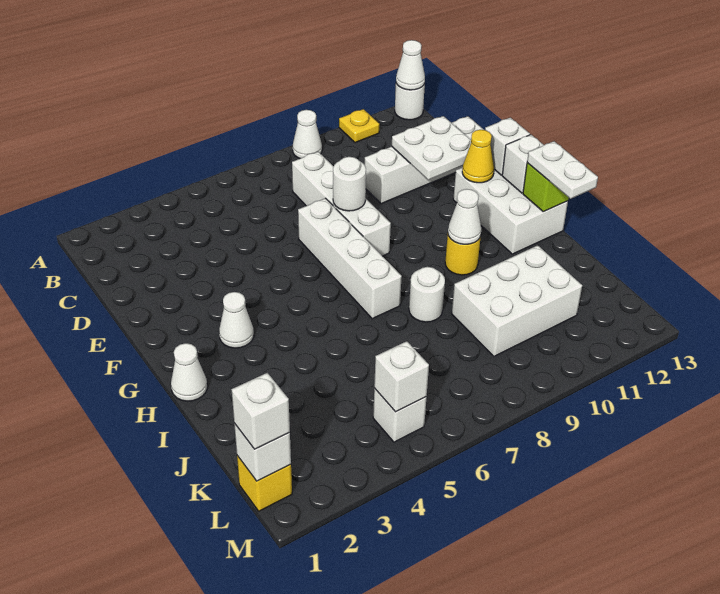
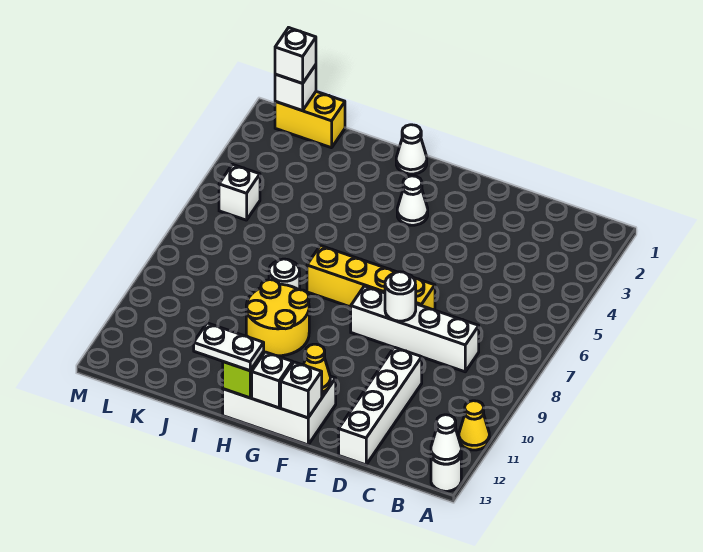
white 1x1 cone [293,110,322,158] -> none
yellow 1x1 plate [339,109,379,143] -> yellow 1x1 cone [459,401,489,450]
white 2x2 plate [392,116,471,180] -> none
white 1x4 brick [298,198,402,319] -> yellow 1x4 brick [307,246,435,310]
yellow 1x1 round brick [445,236,481,275] -> yellow 2x2 round brick [246,280,309,356]
white 1x1 cone [448,189,481,244] -> none
white 2x3 brick [452,245,582,356] -> none
yellow 1x1 brick [237,456,292,511] -> yellow 1x2 brick [275,92,345,148]
white 1x1 brick [374,341,429,412] -> none

